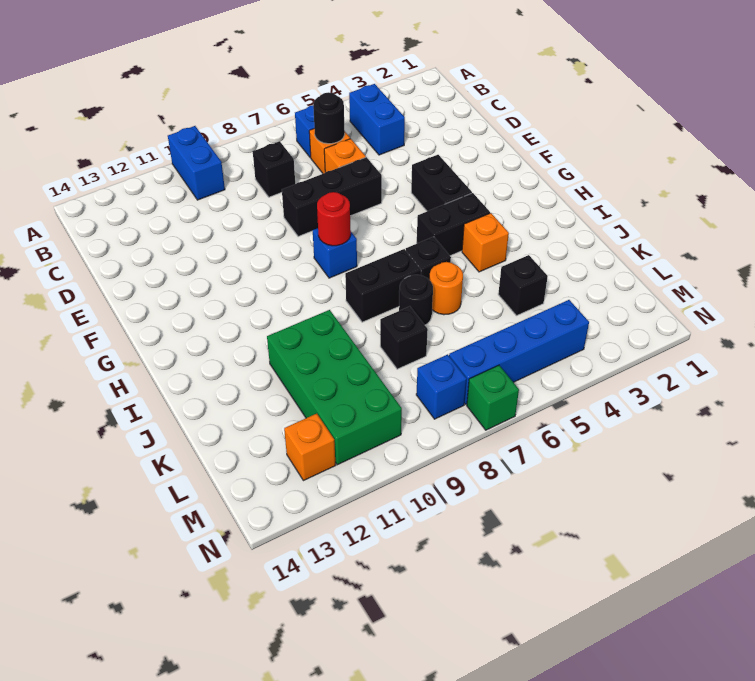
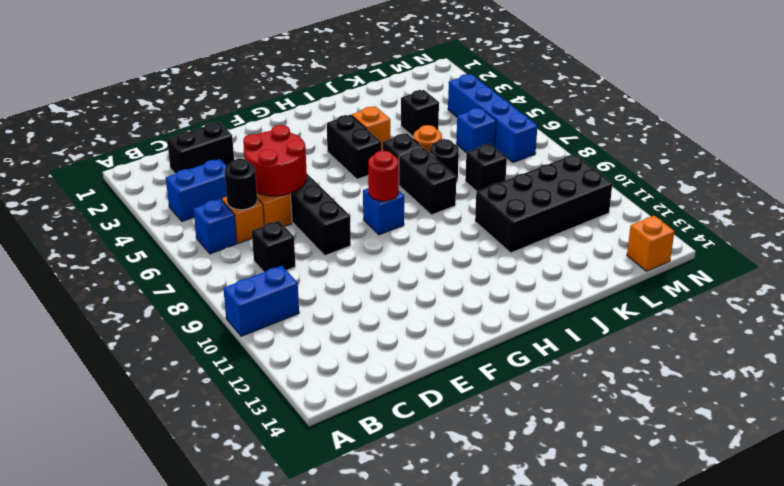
none -> red 2x2 round brick [243,125,307,196]
black 1x2 brick [411,155,472,211] -> black 1x2 brick moved to [167,122,234,174]
green 2x4 brick [267,310,402,465] -> black 2x4 brick [475,154,612,253]
blue 1x1 brick [416,354,467,419] -> blue 1x1 brick moved to [456,108,496,152]
orange 1x1 brick [284,414,336,481] -> orange 1x1 brick moved to [627,215,674,271]
green 1x1 brick [467,365,519,430] -> none

